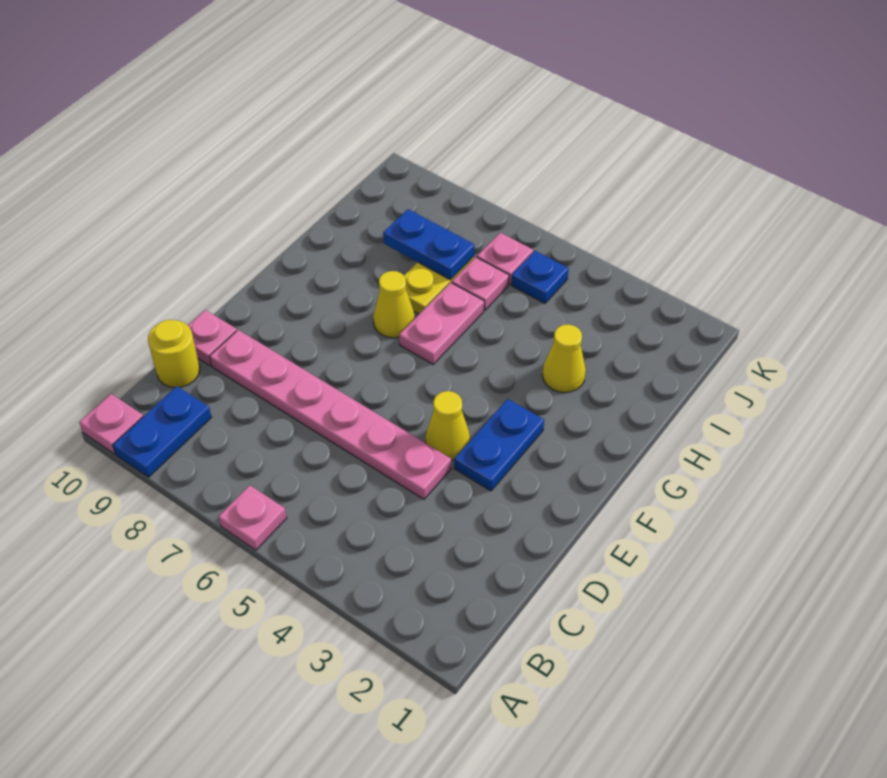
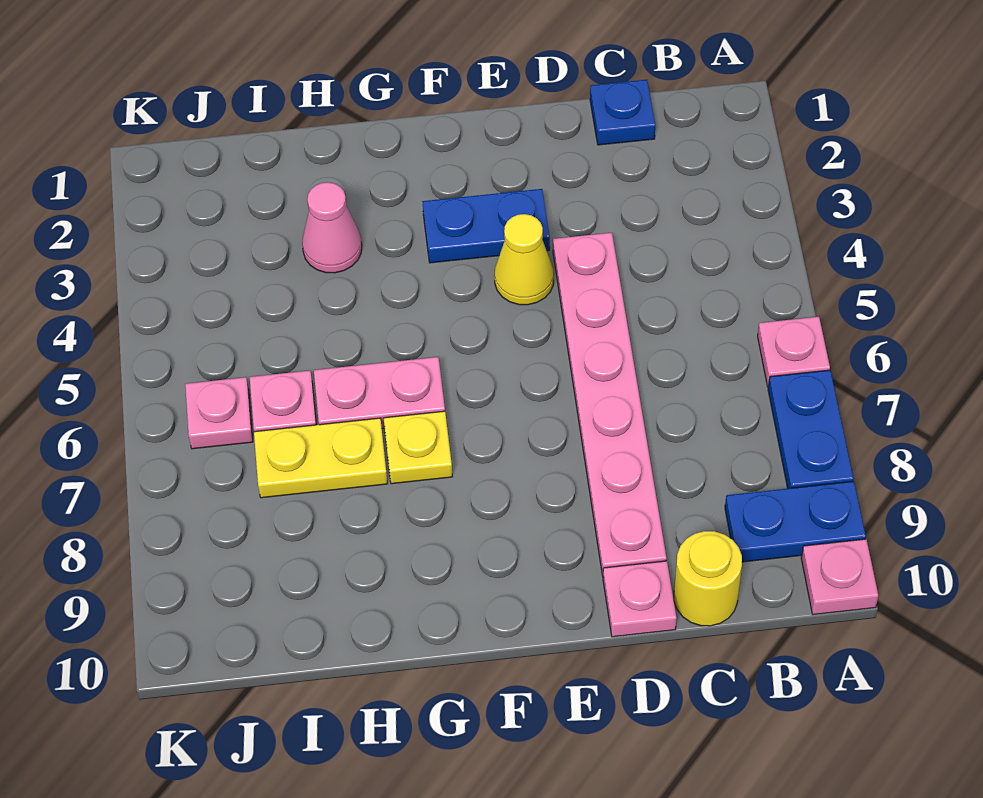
yellow 1x1 cone [373,271,415,338] -> yellow 1x1 plate [384,411,453,484]
yellow 1x1 cone [542,325,586,393] -> pink 1x1 cone [302,182,362,273]
blue 1x2 plate [383,209,474,280] -> blue 1x2 plate moved to [768,370,854,488]
blue 1x1 plate [511,251,569,303] -> blue 1x1 plate moved to [590,80,655,145]

